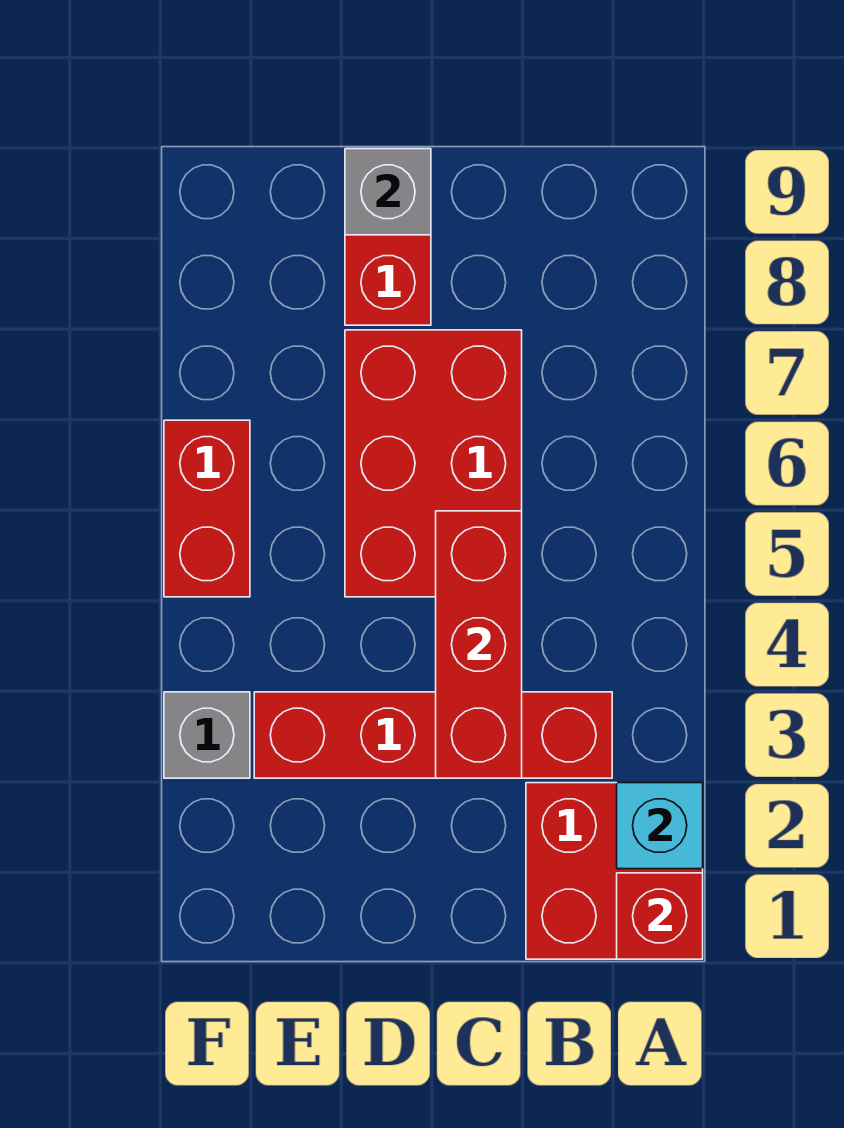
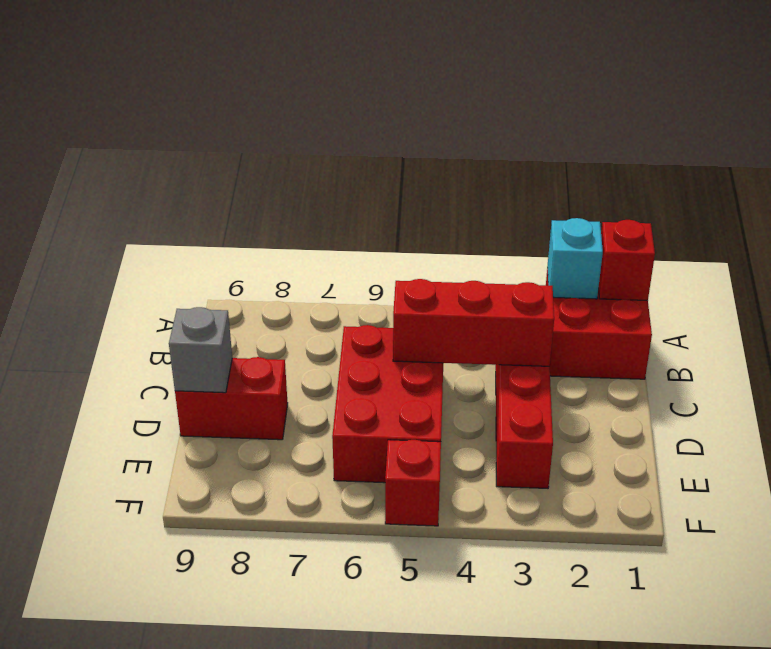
red 2x3 brick [345,330,522,597] -> red 2x3 brick turned to [332,325,443,483]
grey 1x1 brick [164,692,250,778] -> none
red 1x2 brick [164,420,250,597] -> red 1x1 brick [385,440,441,526]

